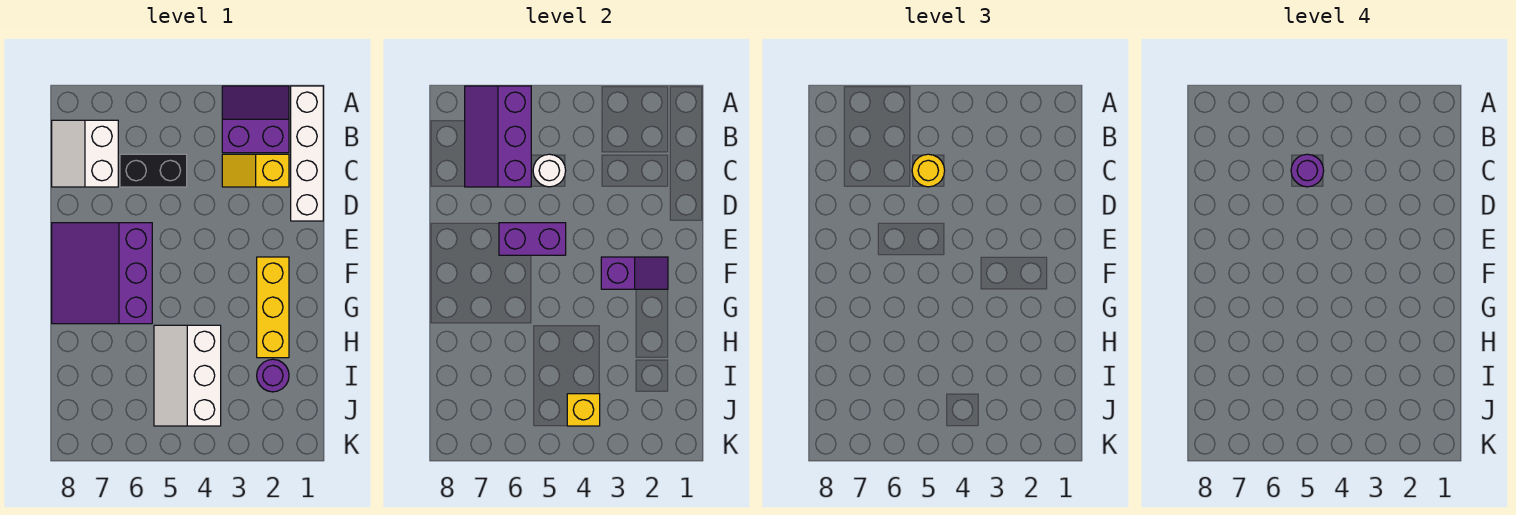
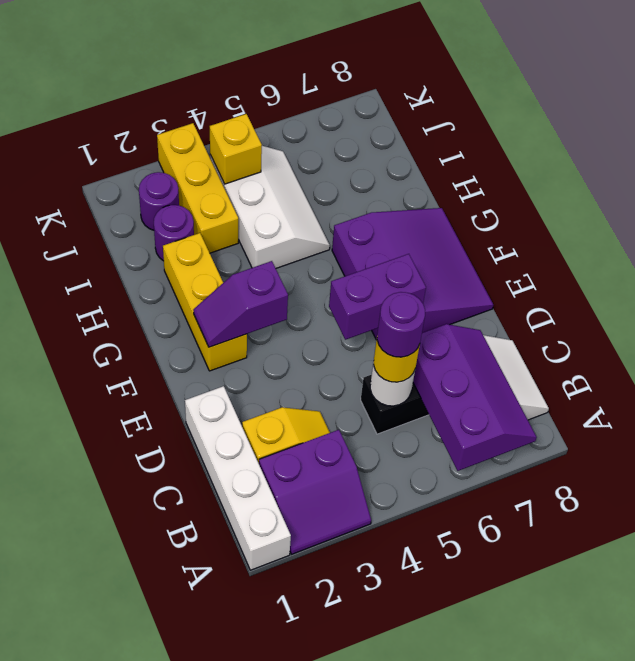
none -> yellow 1x3 brick [157,123,238,253]
none -> purple 1x1 round brick [139,172,179,230]

